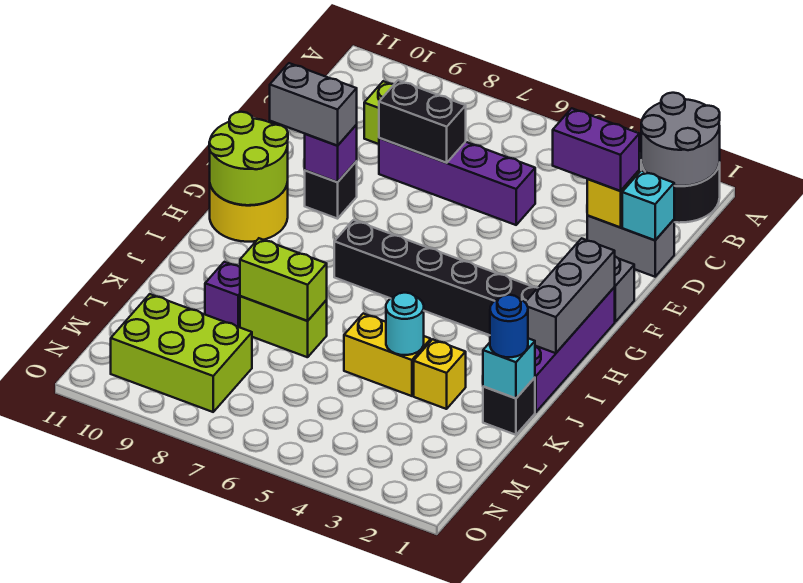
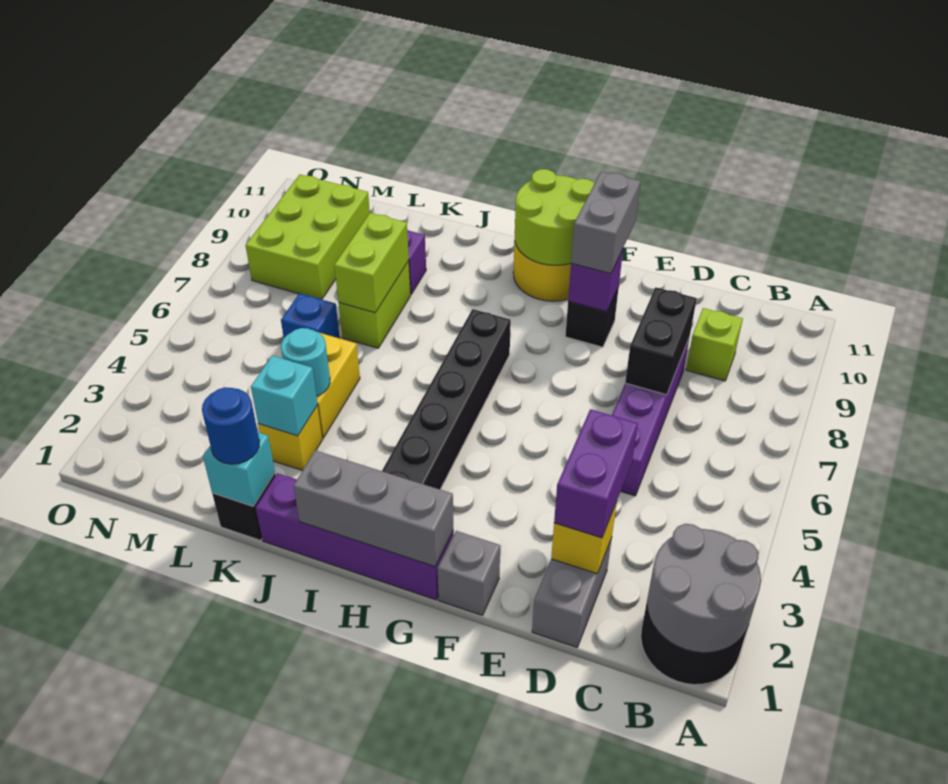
cyan 1x1 brick [622,171,674,240] -> cyan 1x1 brick moved to [251,356,318,436]
none -> blue 1x1 brick [281,293,340,338]

